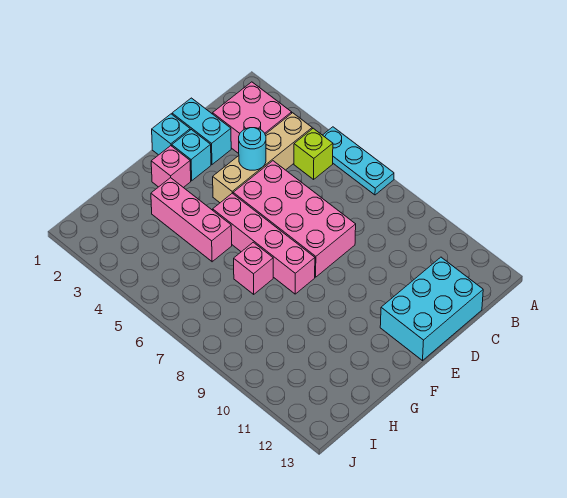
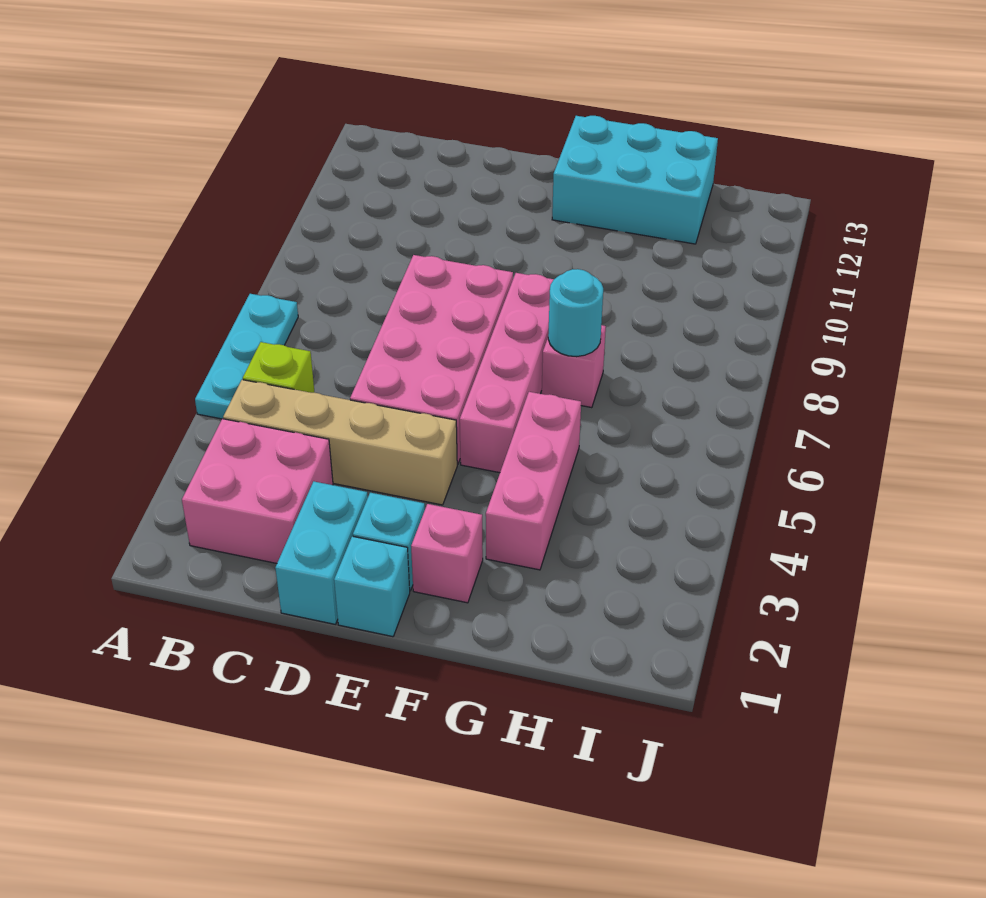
cyan 2x3 brick [380,257,483,361] -> cyan 2x3 brick moved to [552,116,718,244]
cyan 1x1 round brick [239,128,266,170] -> cyan 1x1 round brick moved to [548,269,603,357]

